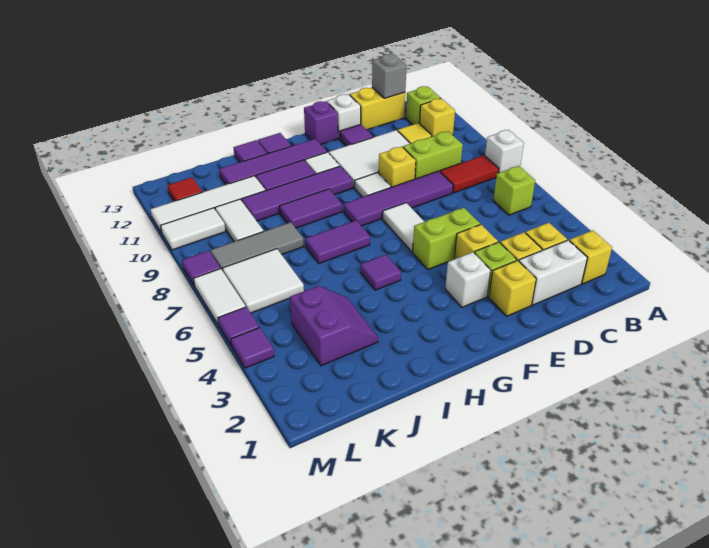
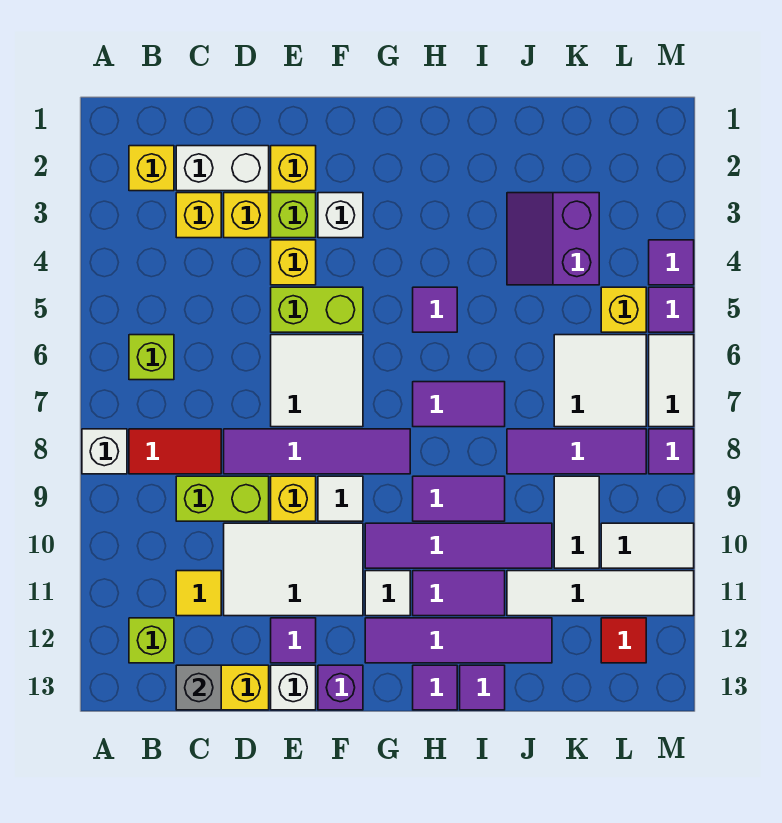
yellow 1x1 brick [420,98,455,136] -> yellow 1x1 brick moved to [601,287,646,332]
white 1x2 tile [383,203,424,252] -> white 2x2 tile [271,335,363,427]
grey 1x3 tile [211,222,304,270] -> purple 1x3 tile [507,429,646,474]

